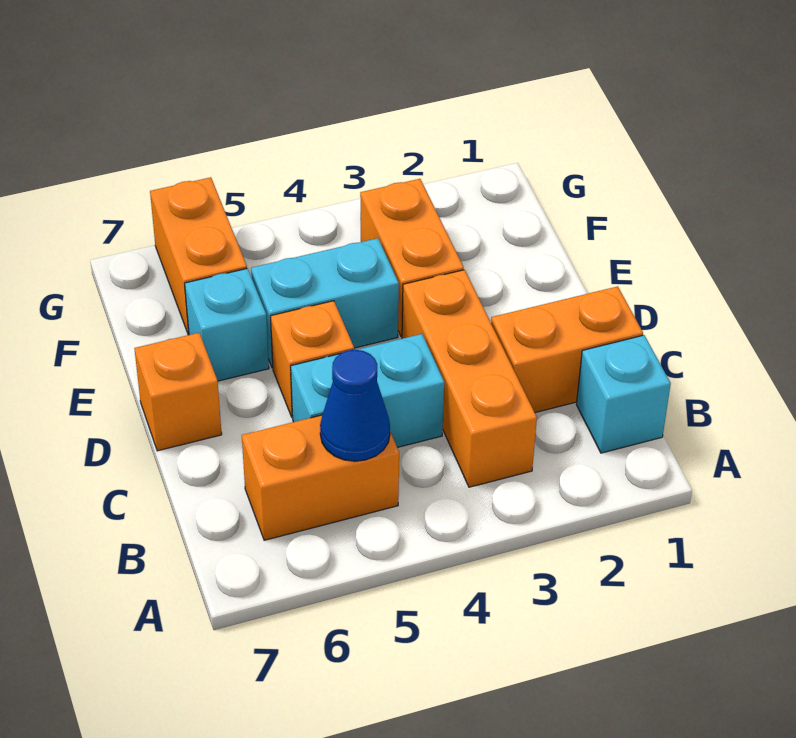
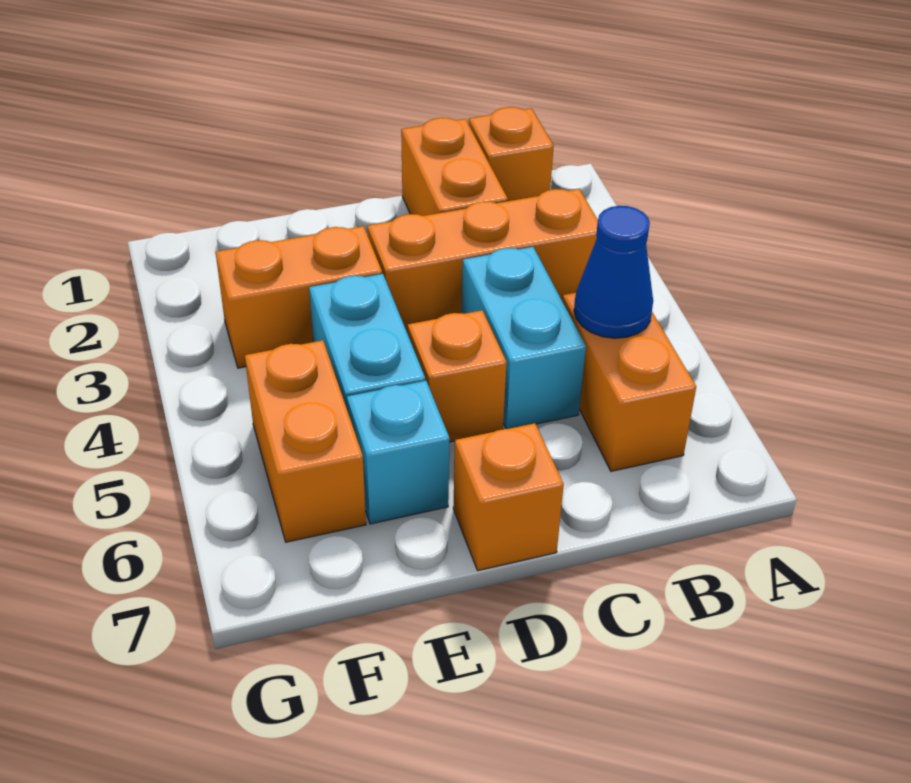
cyan 1x1 brick [576,335,671,453] -> orange 1x1 brick [469,107,554,201]
orange 1x2 brick [150,177,247,335] -> orange 1x2 brick turned to [245,340,366,542]

